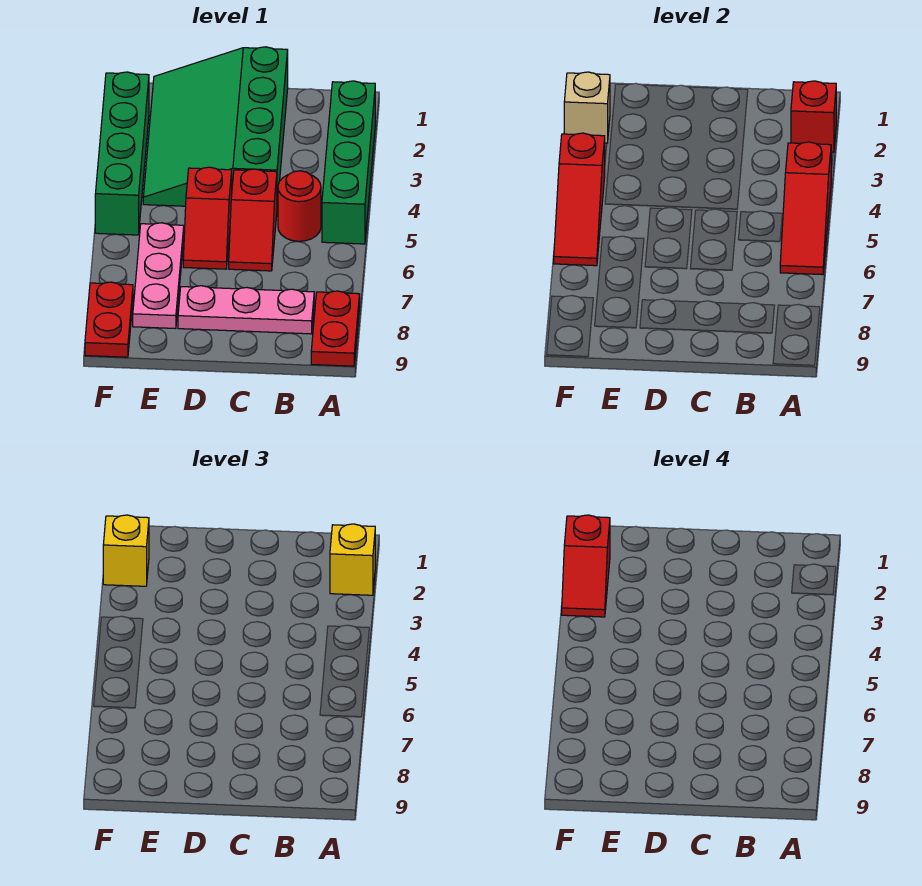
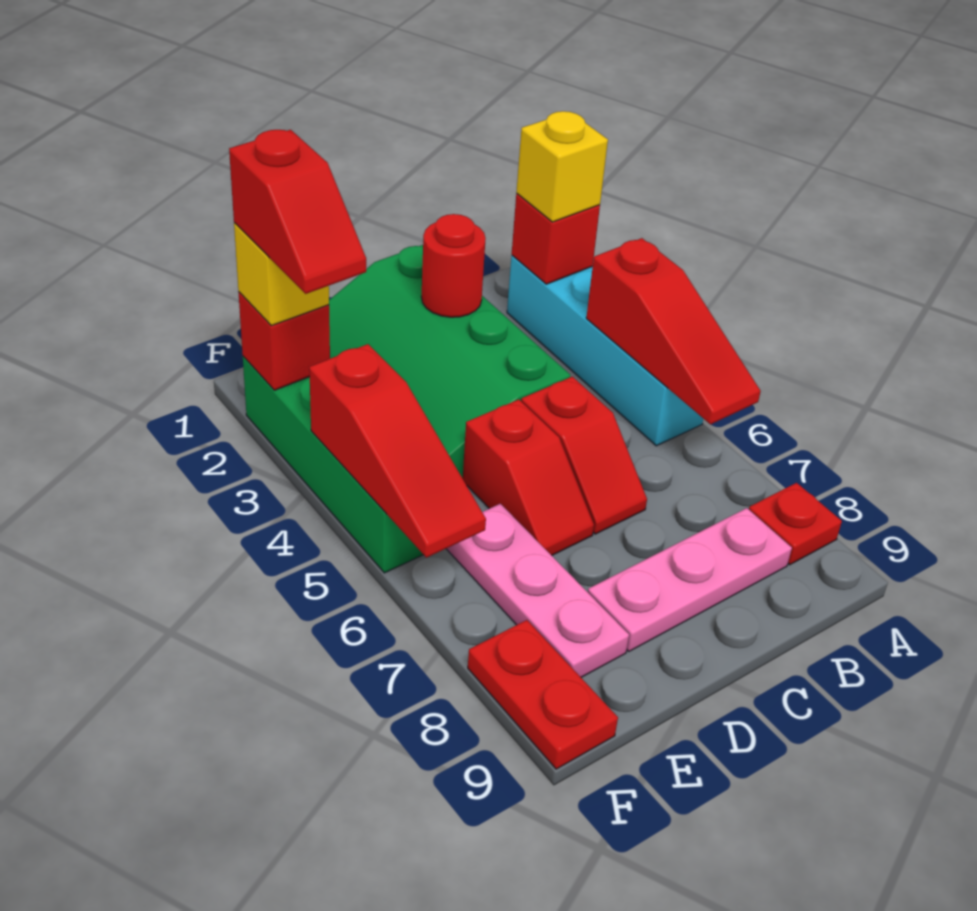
green 1x4 brick [322,81,375,244] -> cyan 1x4 brick [507,256,703,446]
red 1x2 plate [311,291,360,366] -> red 1x1 plate [749,483,842,565]
red 1x1 round brick [278,171,321,241] -> red 1x1 round brick moved to [421,214,486,317]
tan 1x1 brick [564,72,610,143] -> red 1x1 brick [238,292,330,390]

